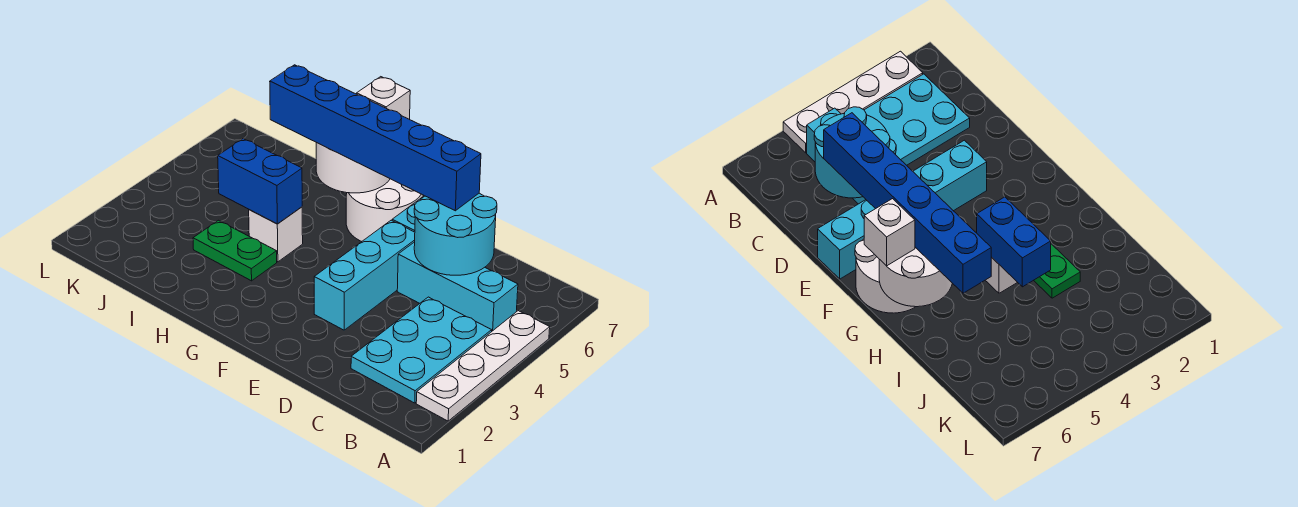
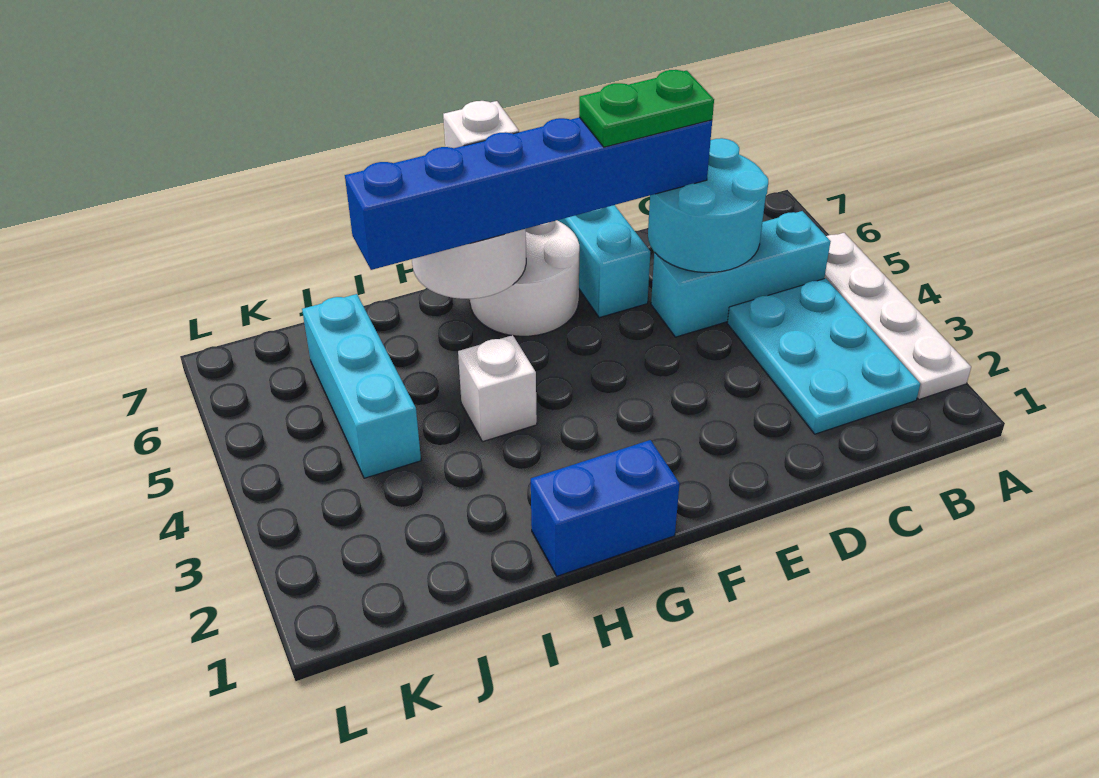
cyan 1x3 brick [314,220,415,330] -> cyan 1x3 brick moved to [302,294,421,478]
green 1x2 plate [193,220,277,281] -> green 1x2 plate moved to [579,70,714,147]
blue 1x2 brick [218,139,302,224] -> blue 1x2 brick moved to [531,440,680,576]

